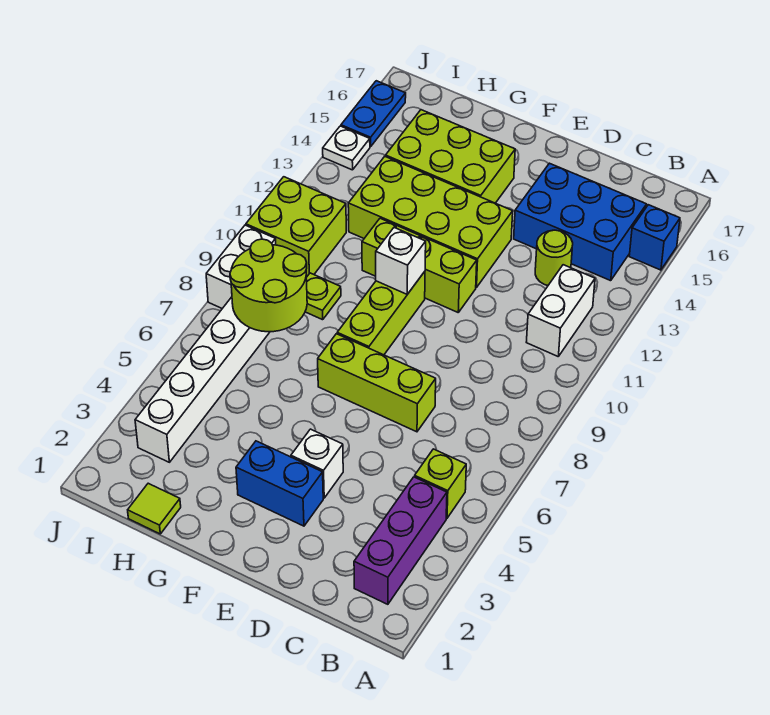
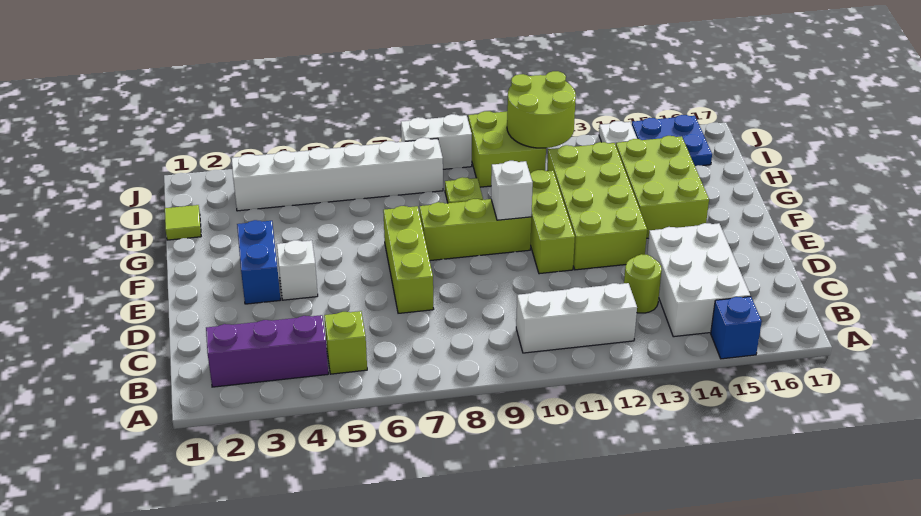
white 1x2 brick [526,265,595,356] -> white 1x3 brick [516,283,637,353]
blue 2x3 brick [514,163,647,281] -> white 2x3 brick [647,223,750,337]
lime 2x2 round brick [230,239,307,332] -> lime 2x2 round brick moved to [507,71,576,148]
blue 1x2 plate [341,81,406,147] -> blue 2x2 plate [632,115,712,166]

